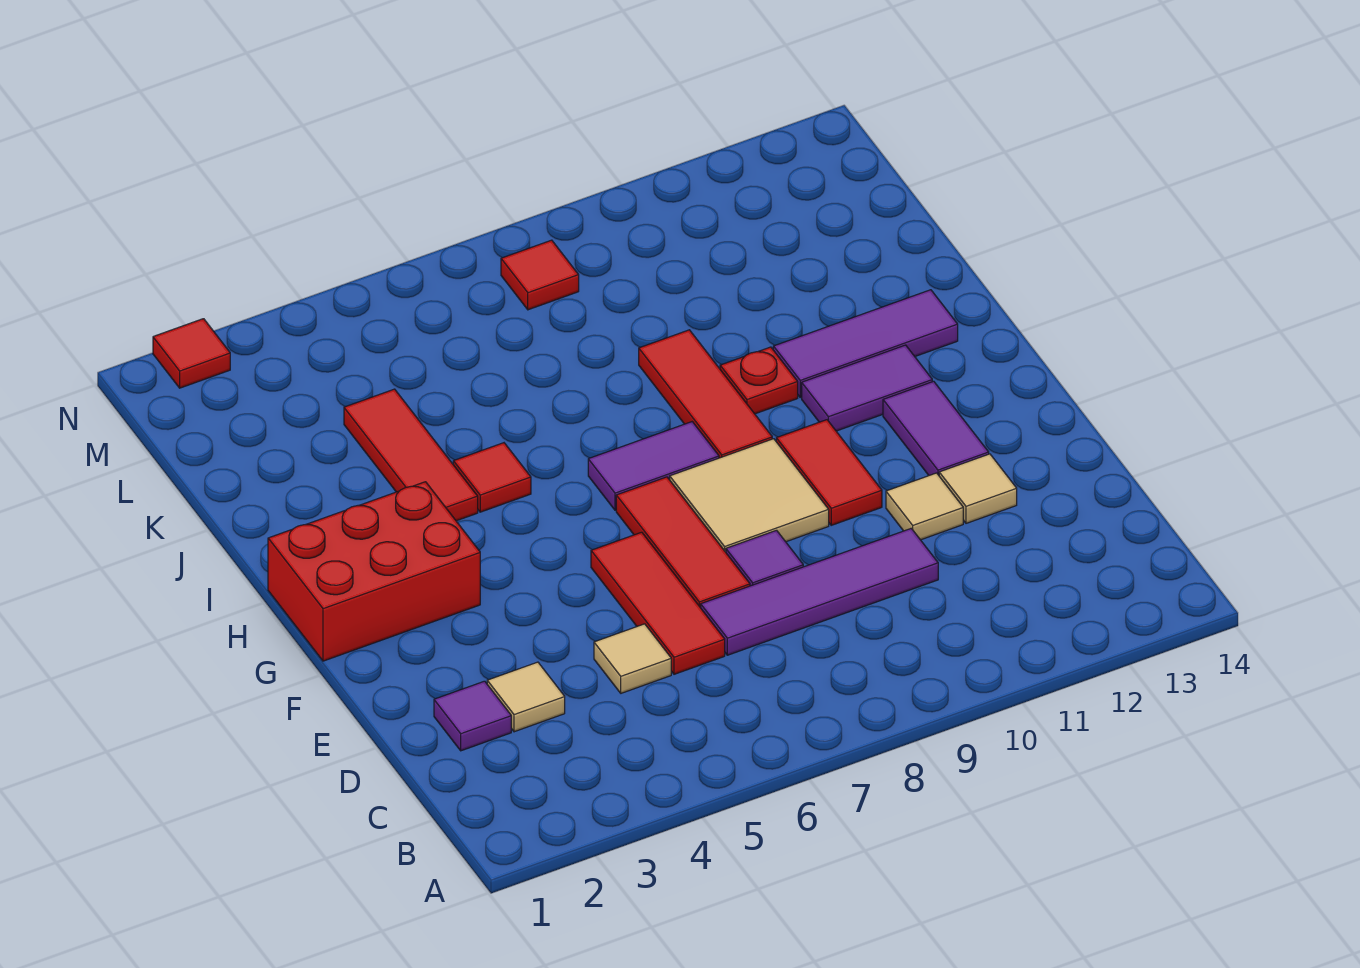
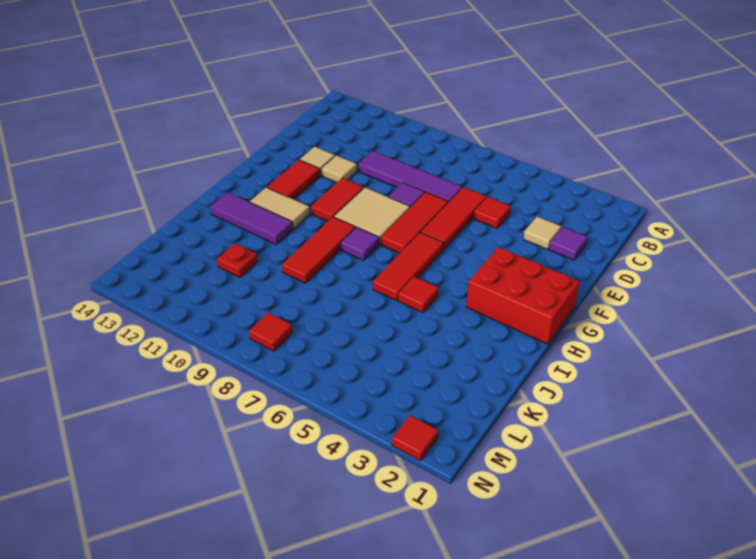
tan 1x1 tile [594,624,671,693] -> red 1x1 tile [474,197,511,228]
purple 1x2 tile [883,381,989,475] -> red 1x2 tile [267,160,320,199]
purple 1x2 tile [588,422,719,510] -> purple 1x1 tile [341,227,379,261]
purple 1x2 tile [802,345,932,431] -> tan 1x2 tile [250,188,310,229]
red 1x3 tile [344,389,478,521] -> red 1x3 tile moved to [373,232,444,301]
red 1x1 plate [720,347,798,414] -> red 1x1 plate moved to [217,243,258,278]

